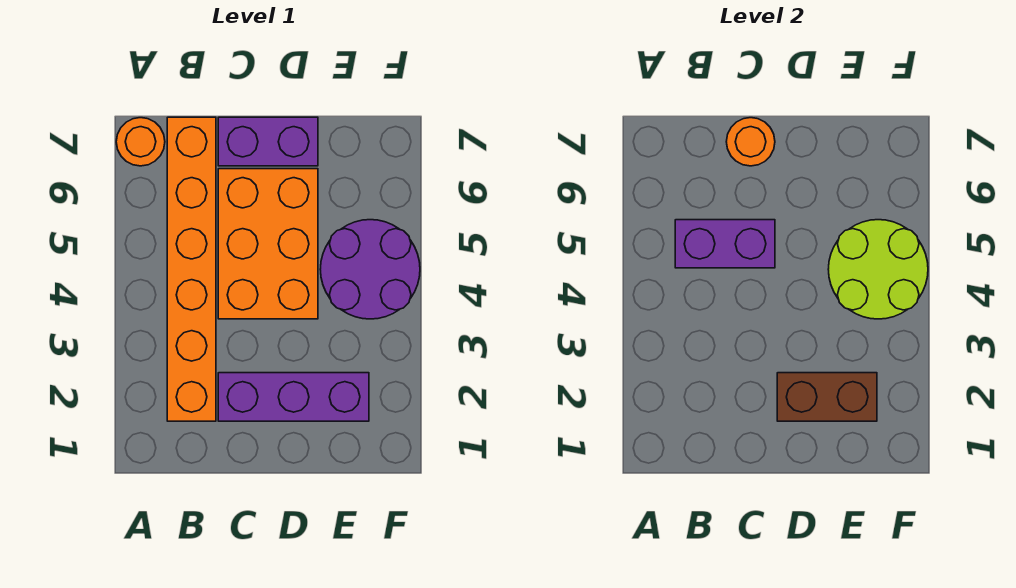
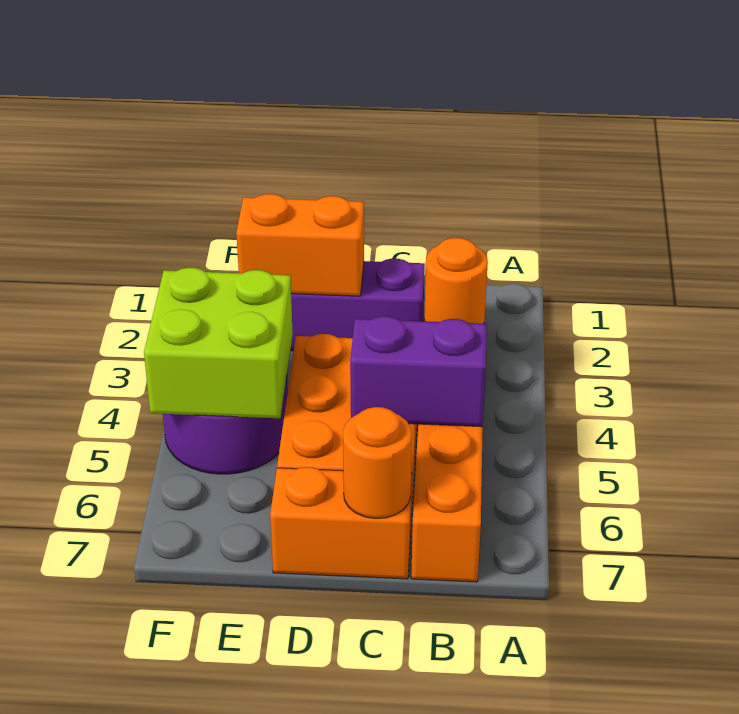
orange 1x1 round brick [116,118,165,166] -> orange 1x1 round brick moved to [424,238,488,324]
purple 1x2 brick [218,117,318,166] -> orange 1x2 brick [270,467,412,579]
brown 1x2 brick [777,373,877,421] -> orange 1x2 brick [236,194,364,296]
lime 2x2 round brick [828,220,928,319] -> lime 2x2 brick [144,268,293,418]

